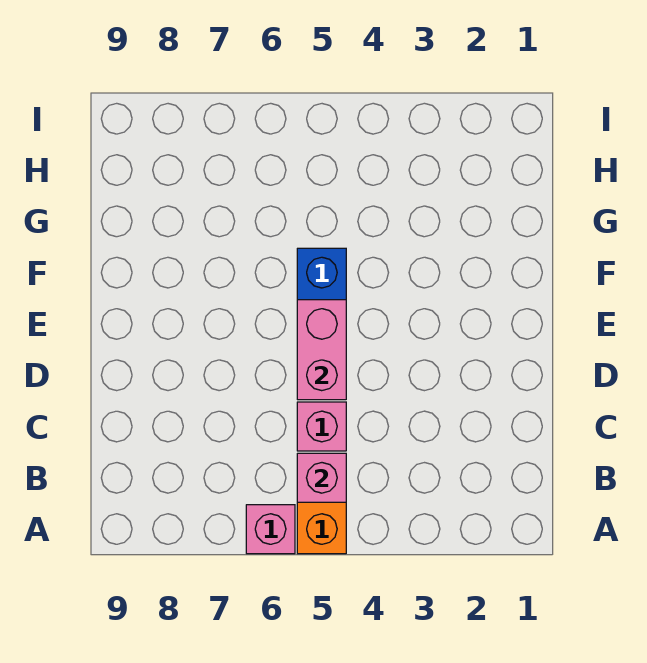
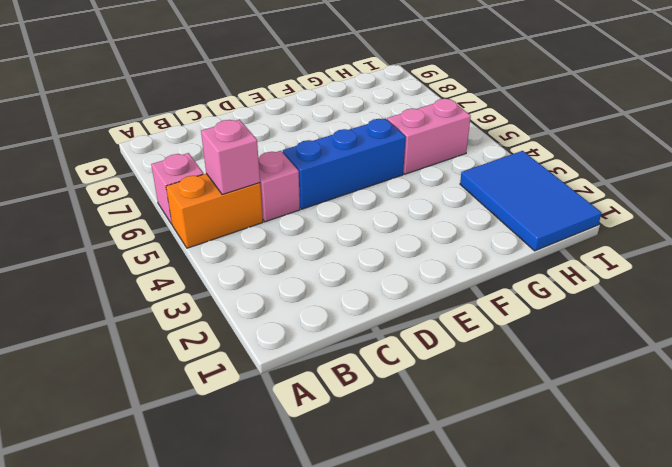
pink 1x2 brick [297,300,346,400] -> pink 1x2 brick moved to [387,99,471,174]
none -> blue 2x3 tile [460,151,601,251]

